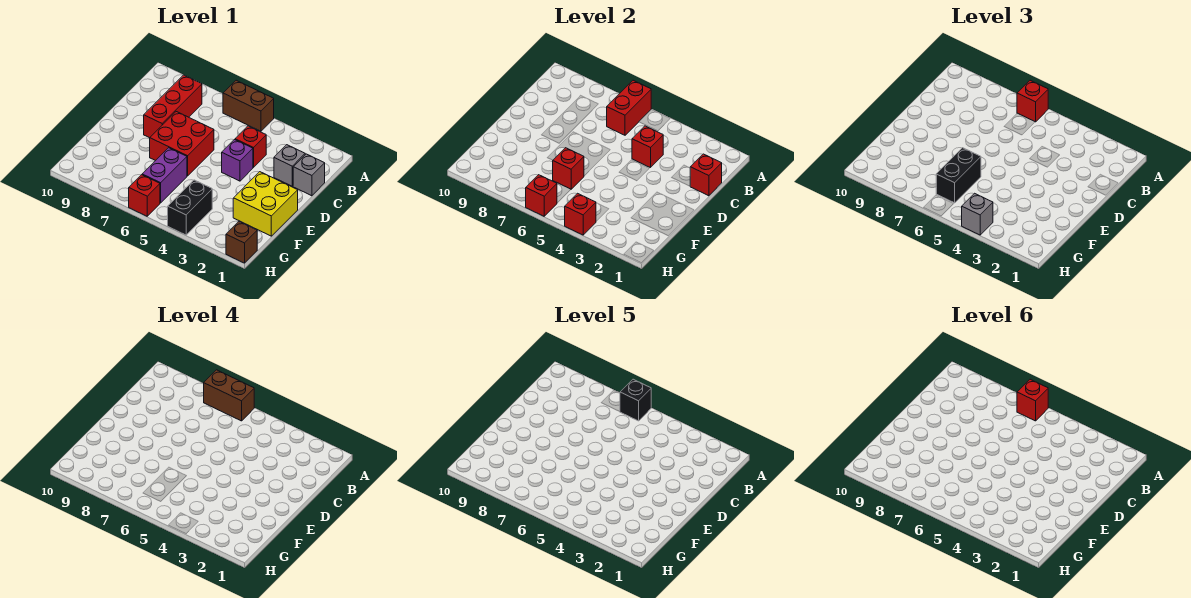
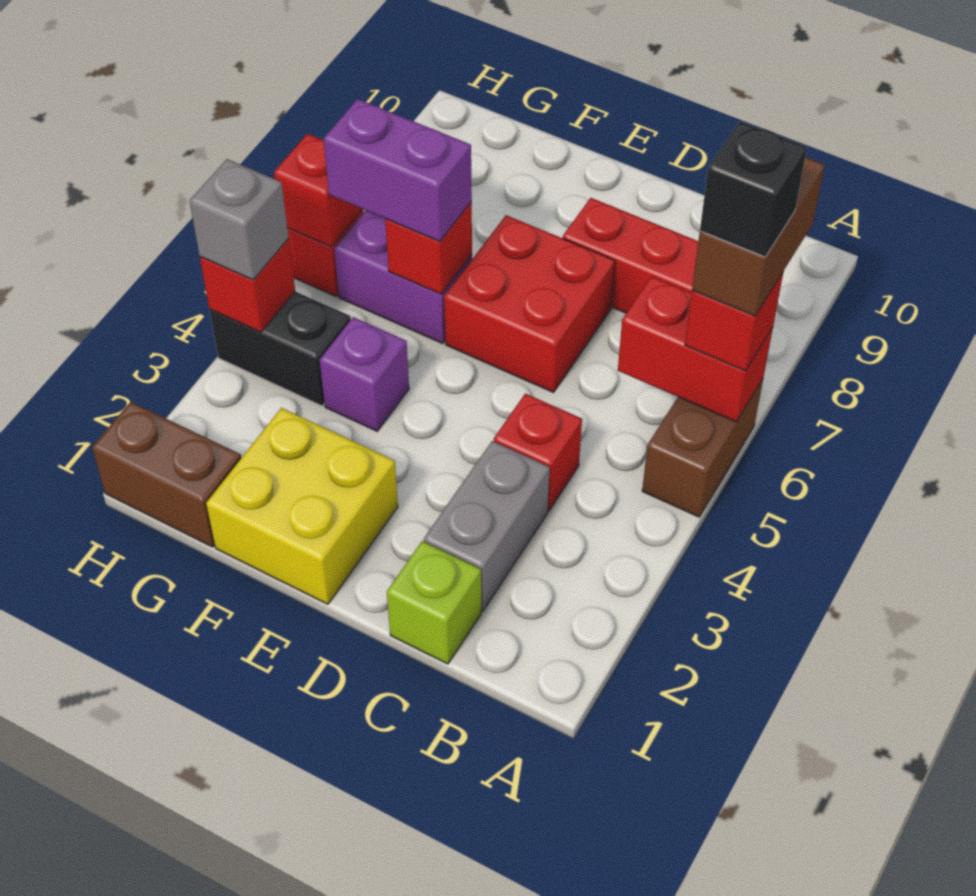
red 1x1 brick [1017,379,1048,421] -> none
grey 1x1 brick [293,154,325,196] -> lime 1x1 brick [387,541,481,664]
red 1x1 brick [690,154,722,196] -> none
grey 1x1 brick [274,145,305,186] -> grey 1x2 brick [424,441,550,611]
red 1x1 brick [632,126,663,168] -> none
purple 1x1 brick [222,140,253,181] -> purple 1x1 brick moved to [320,317,409,431]
black 1x2 brick [936,148,981,203] -> purple 1x2 brick [323,99,472,242]
brown 1x1 brick [226,222,257,263] -> brown 1x2 brick [92,402,241,547]

